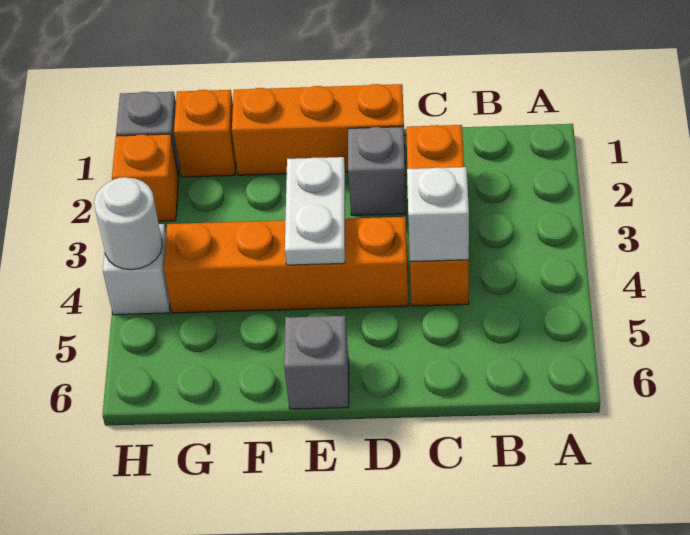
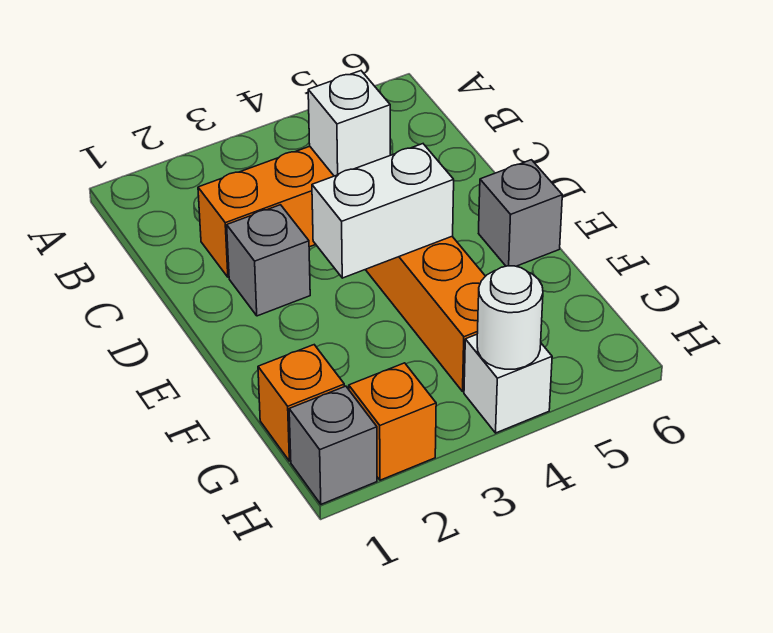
orange 1x3 brick [232,84,405,175] -> none
white 1x2 plate [285,157,345,265] -> white 1x2 brick [312,144,454,278]

